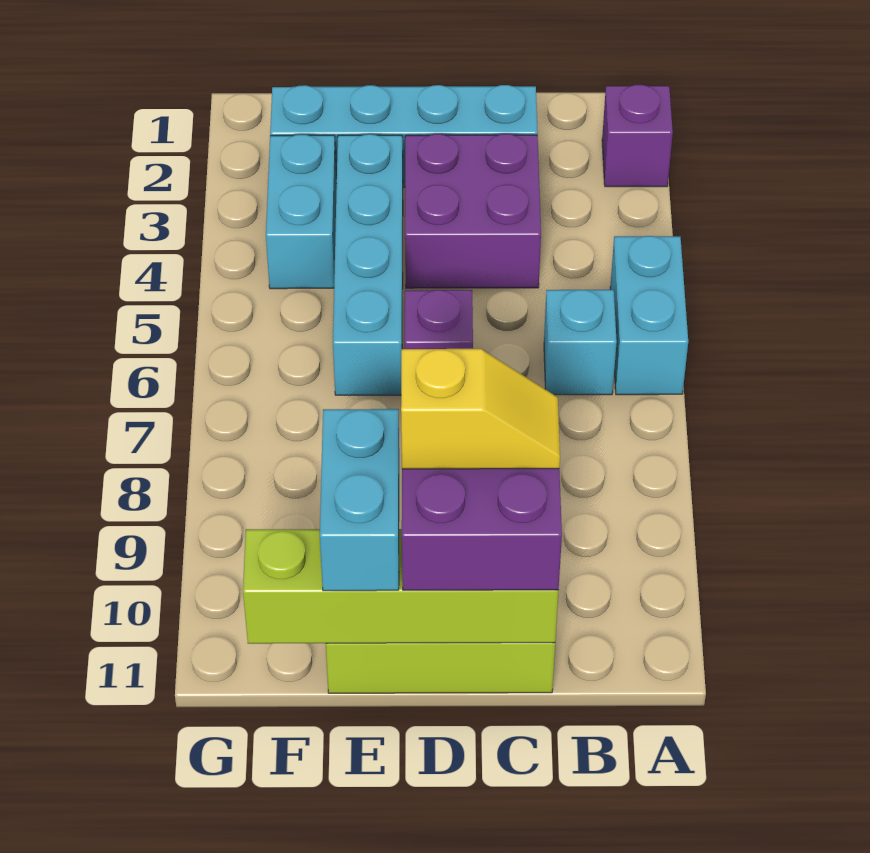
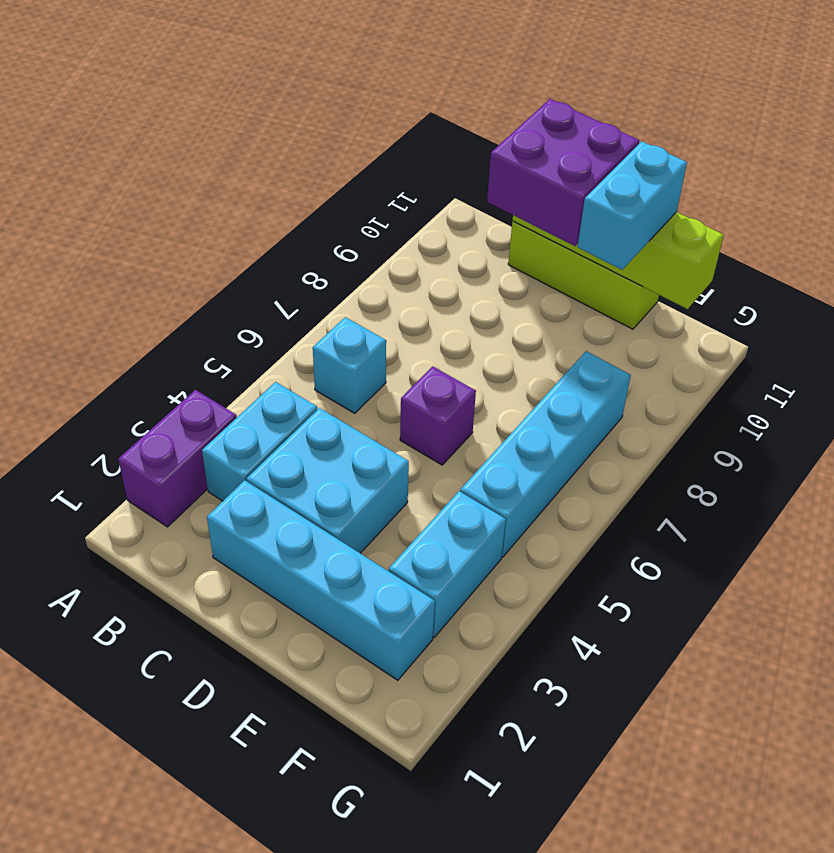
purple 1x1 brick [602,85,673,187] -> purple 1x2 brick [118,390,237,527]
cyan 1x2 brick [610,236,688,395] -> cyan 1x2 brick moved to [202,382,317,501]
purple 2x2 brick [405,134,541,288] -> cyan 2x2 brick [247,408,409,553]
yellow 1x2 slope [401,349,560,469] -> none
cyan 1x4 brick [333,134,403,395] -> cyan 1x4 brick moved to [460,351,631,557]

